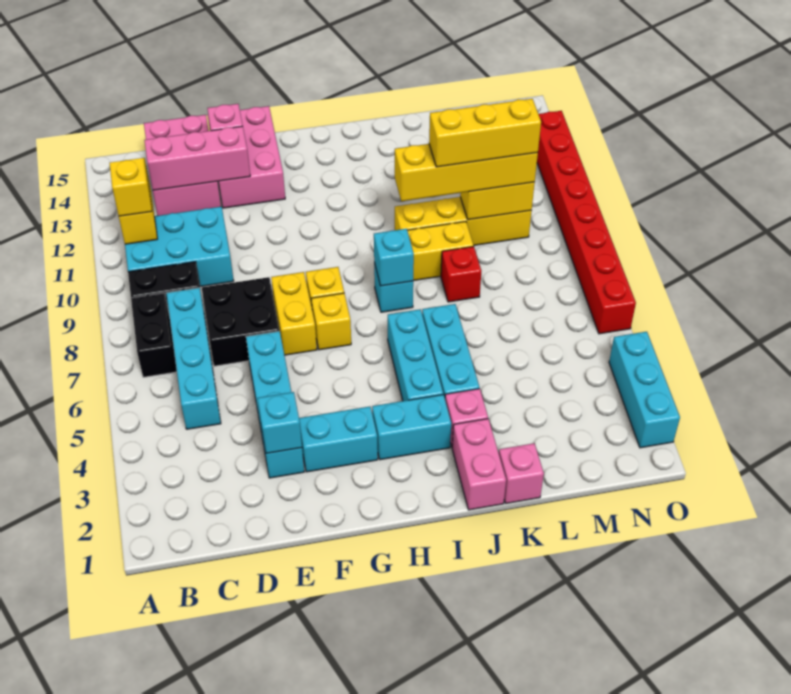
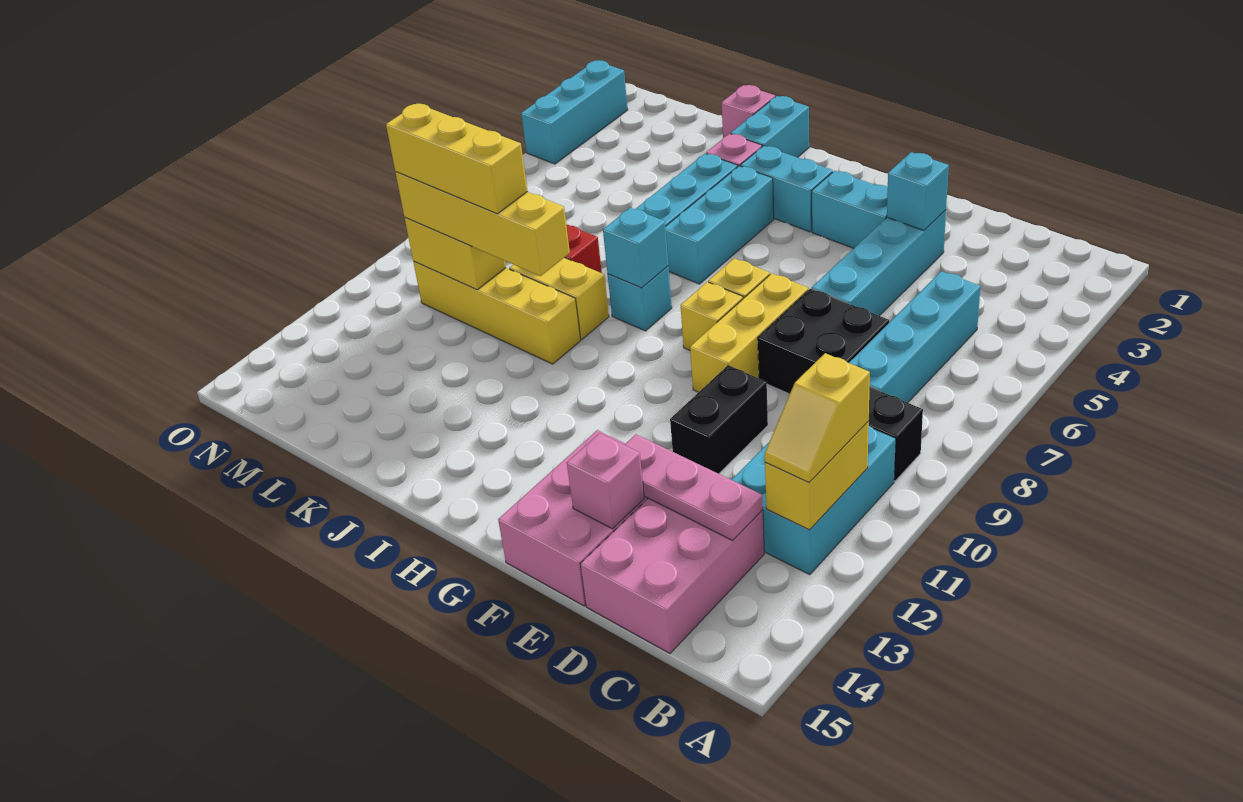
black 1x2 brick [131,293,177,377] -> black 1x2 brick moved to [670,365,768,474]
cyan 2x3 brick [125,207,234,287] -> cyan 2x3 brick turned to [731,426,896,575]
pink 1x3 brick [144,126,250,190] -> pink 1x3 plate [625,434,763,540]
yellow 1x2 brick [271,272,317,355] -> yellow 1x3 brick [690,273,809,392]
pink 1x2 brick [452,419,506,510] -> cyan 1x2 brick [731,96,809,157]
red 1x8 brick [537,111,636,334] -> none

